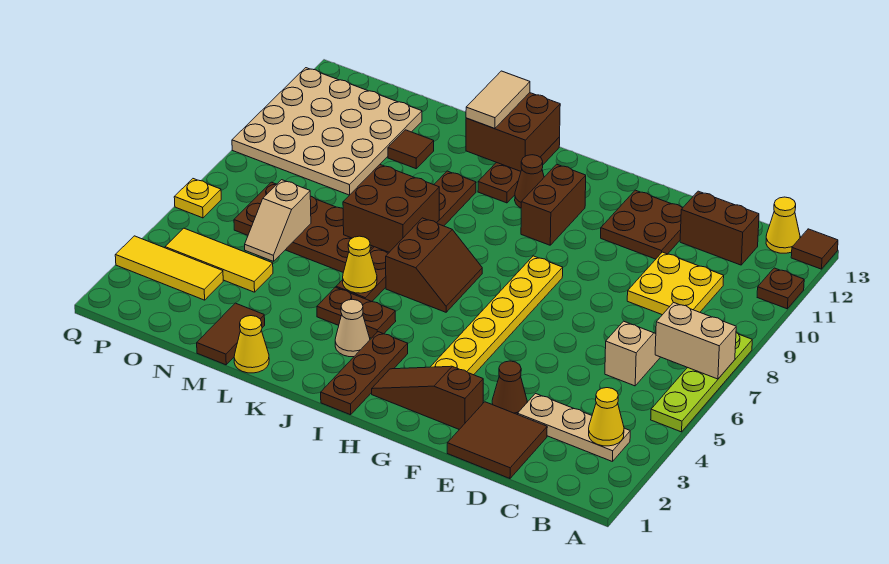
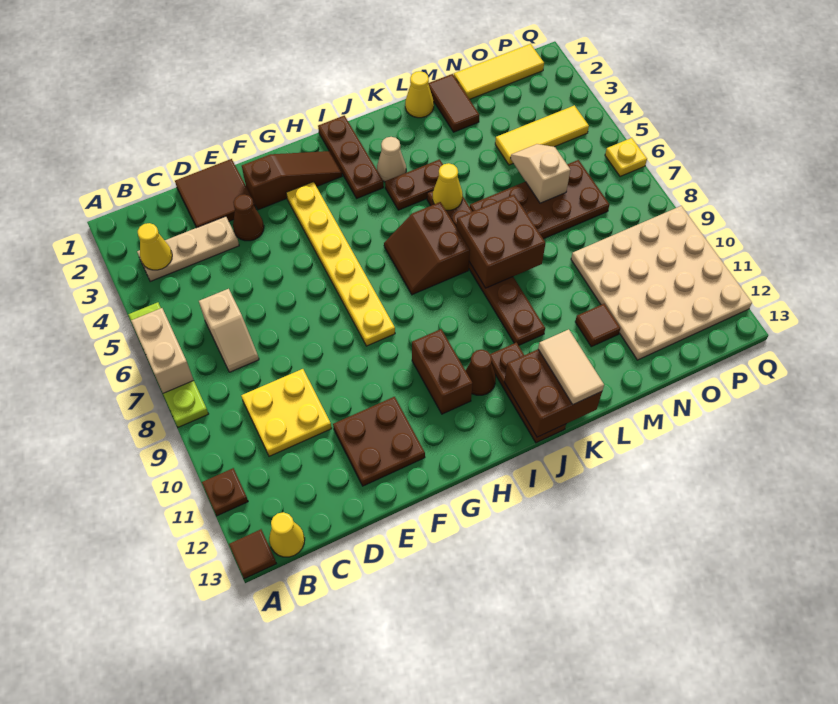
tan 1x2 brick [655,302,736,379] -> tan 1x2 brick turned to [131,308,194,393]
brown 1x2 brick [680,191,759,265] -> none
yellow 1x3 tile [115,236,223,300] -> yellow 1x3 tile moved to [454,44,544,99]

